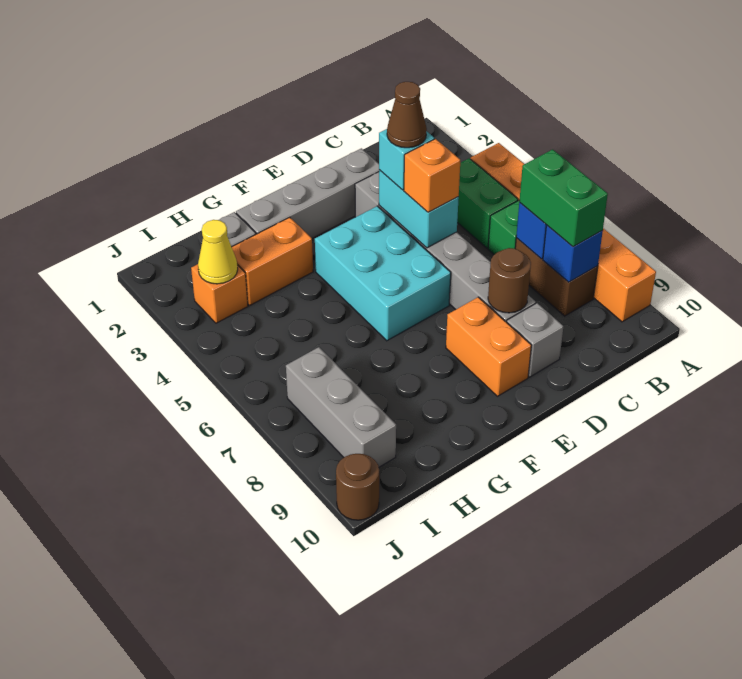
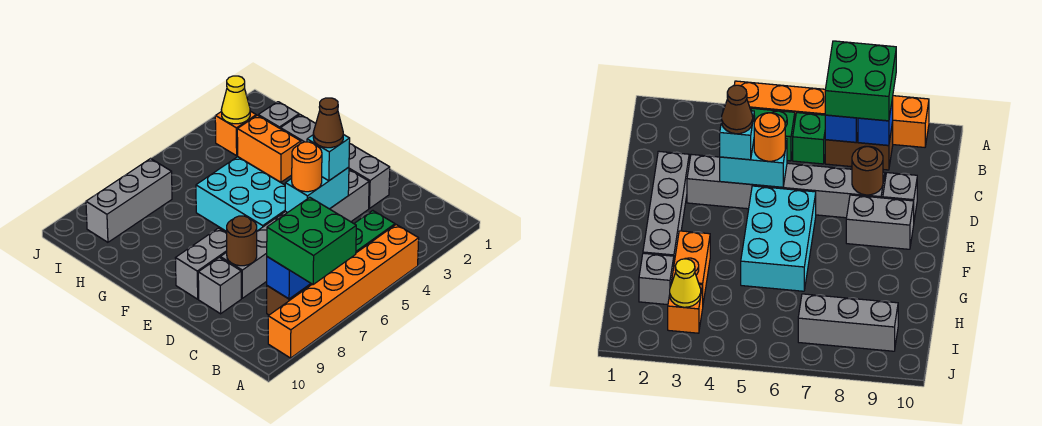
green 1x2 brick [519,149,608,247] -> green 2x2 brick [267,197,356,284]
orange 1x1 brick [404,139,460,212] -> orange 1x1 round brick [292,142,322,192]
cyan 2x3 brick [315,206,451,341] -> cyan 2x3 brick turned to [196,157,285,232]
orange 1x2 brick [446,297,531,396] -> grey 1x2 brick [176,228,227,299]
brown 1x1 round brick [336,454,379,520] -> none

